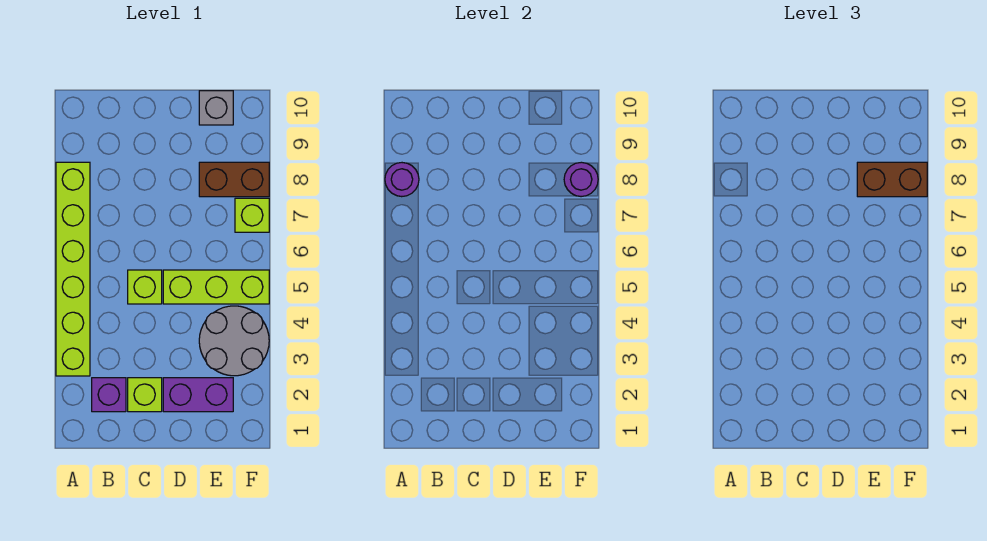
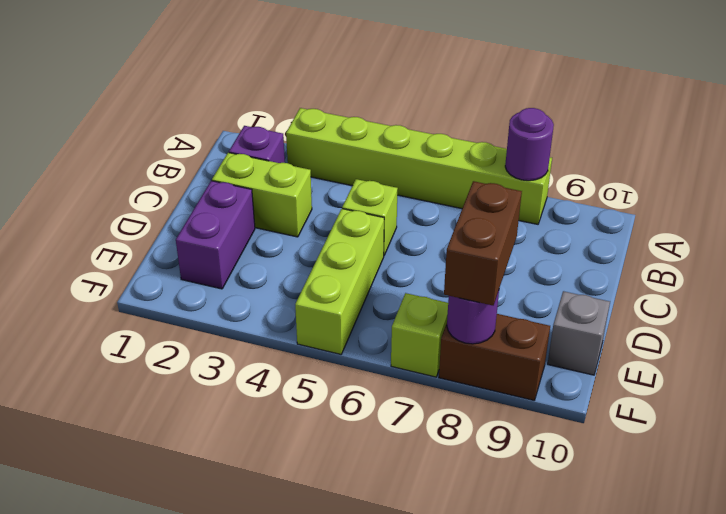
lime 1x1 brick [128,378,162,412] -> lime 1x2 brick [212,153,312,237]
grey 2x2 round brick [199,306,269,376] -> none
brown 1x2 brick [199,162,269,197] -> brown 1x2 brick turned to [439,314,550,400]

